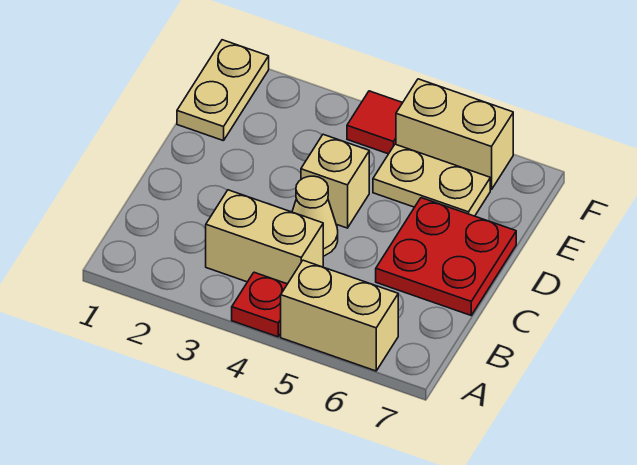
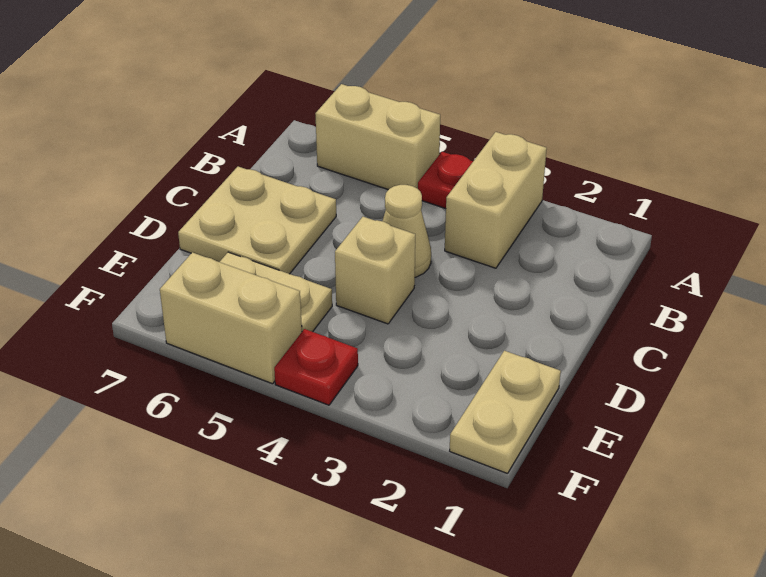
tan 1x2 brick [206,190,323,284] -> tan 1x2 brick turned to [445,132,547,268]
red 2x2 plate [376,198,516,315] -> tan 2x2 plate [178,167,336,274]
red 1x1 tile [347,91,402,154] -> red 1x1 plate [274,329,358,405]

